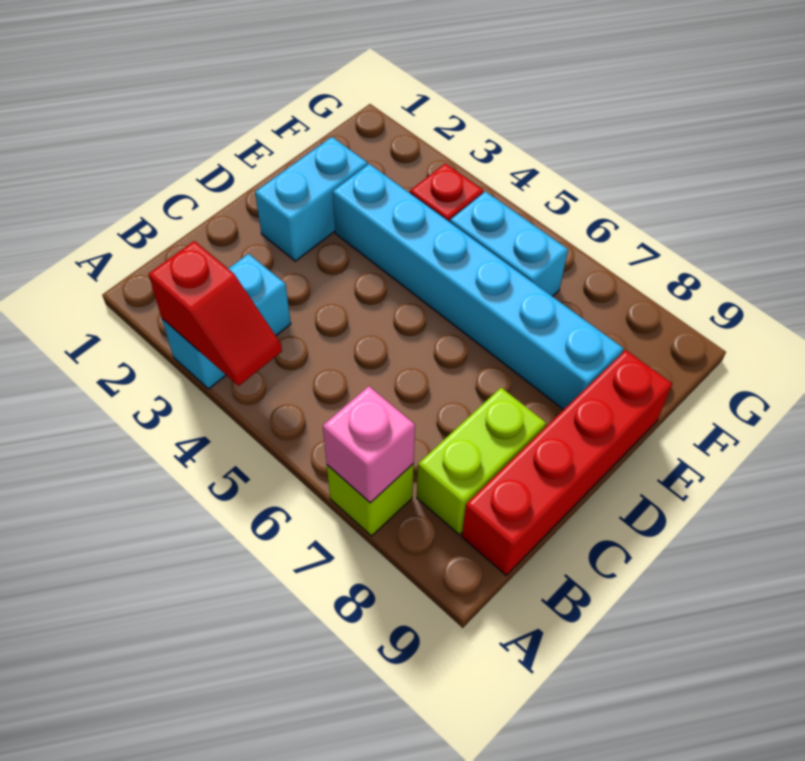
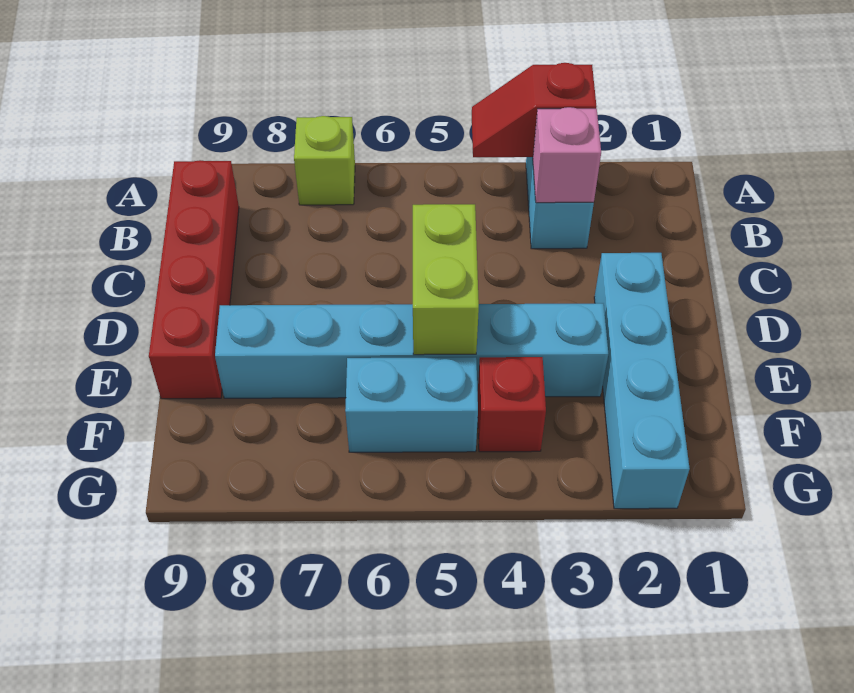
pink 1x1 brick [323,386,415,503] -> pink 1x1 brick moved to [533,107,601,203]
lime 1x2 brick [417,388,546,535] -> lime 1x2 brick moved to [413,204,479,355]
cyan 1x2 brick [255,137,368,261] -> cyan 1x4 brick [594,253,690,509]

